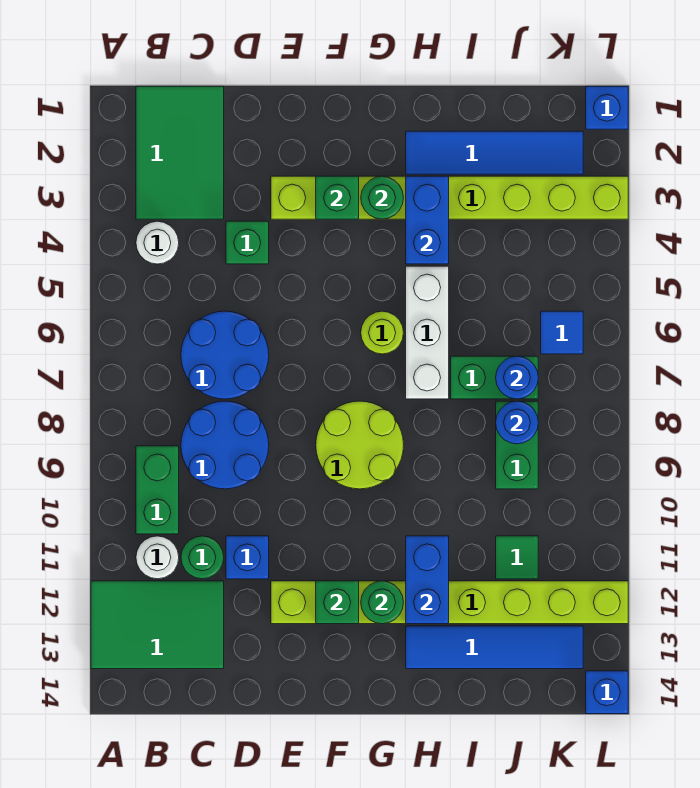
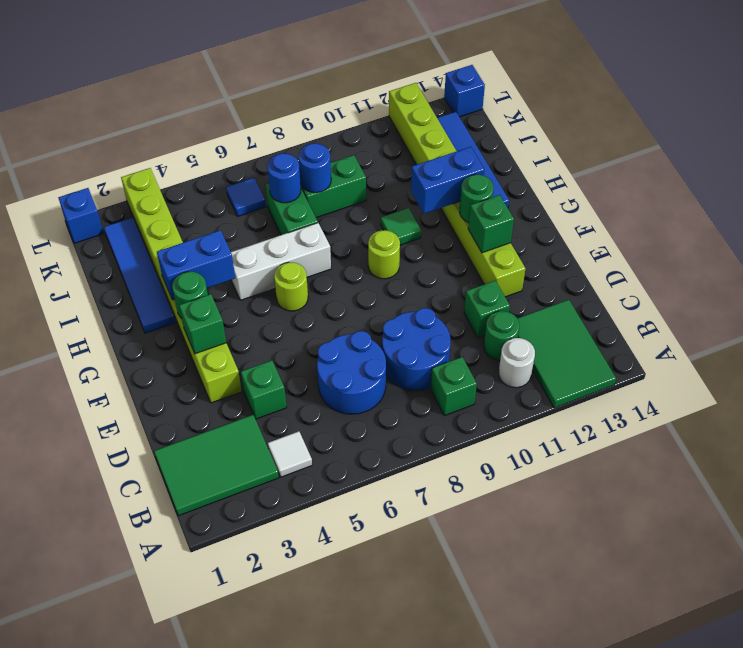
white 1x1 round brick [136,221,179,264] -> white 1x1 tile [268,431,312,477]
green 1x2 brick [136,446,179,534] -> green 1x1 brick [431,357,477,416]
blue 1x1 brick [226,536,269,579] -> green 1x1 brick [464,281,510,338]
lime 2x2 round brick [316,401,404,489] -> lime 1x1 round brick [368,230,400,279]
green 1x1 tile [496,536,538,579] -> green 1x1 tile moved to [381,208,421,245]

